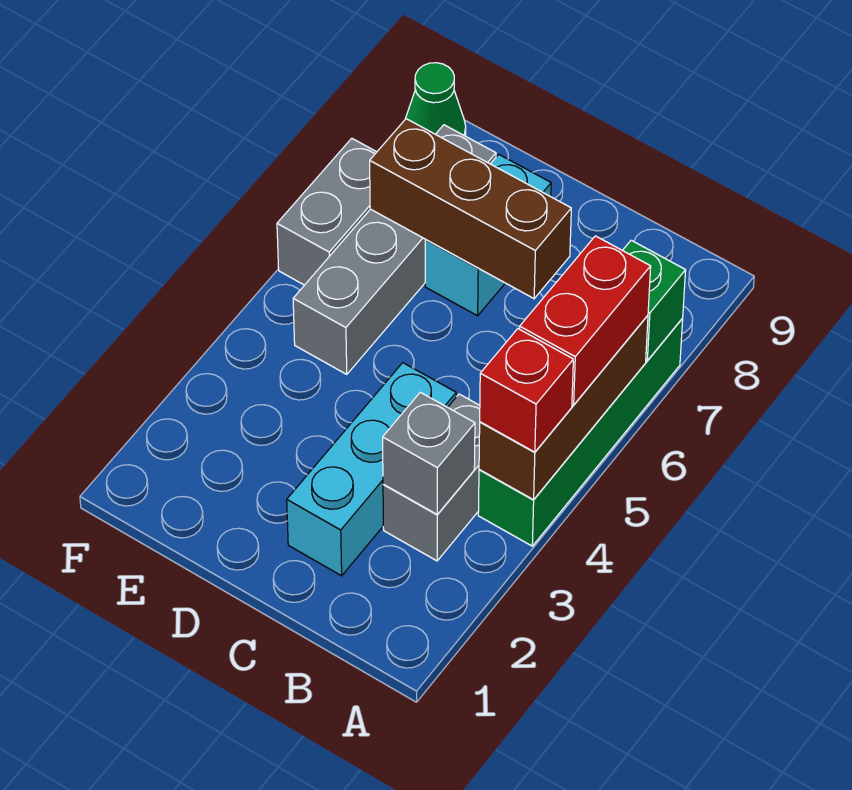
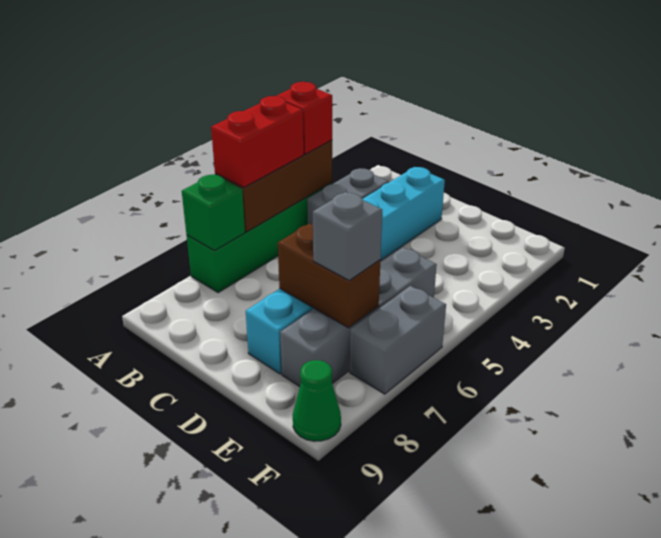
grey 1x1 brick [383,392,475,515] -> grey 1x1 brick moved to [313,192,382,281]
brown 1x3 brick [370,119,571,298] -> brown 1x2 brick [278,223,380,328]

